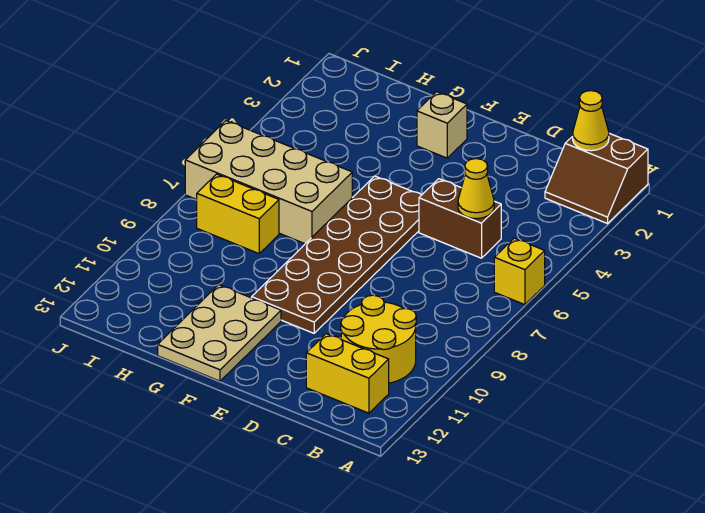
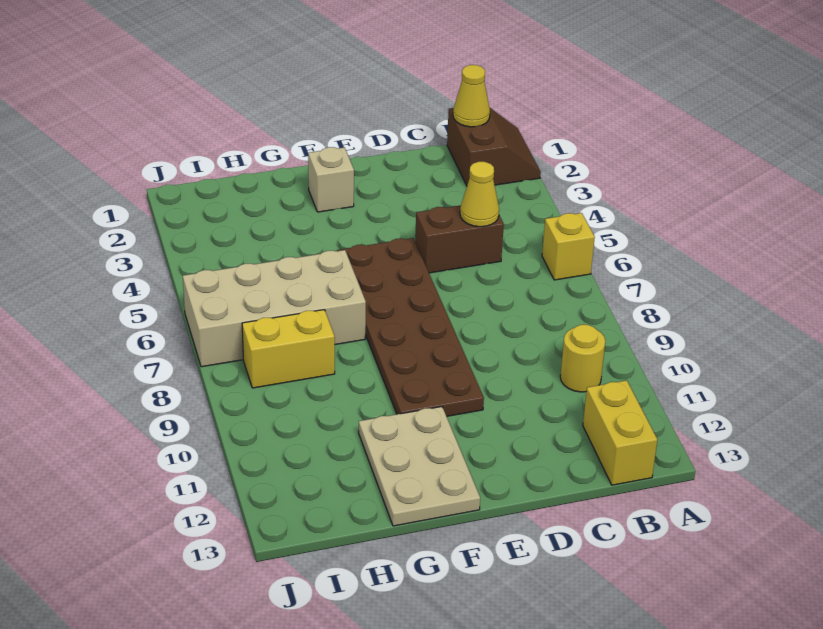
brown 2x2 slope [545,133,648,224] -> brown 2x2 slope turned to [447,108,541,186]
yellow 2x2 round brick [341,295,416,383] -> yellow 1x1 round brick [560,325,605,392]
yellow 1x2 brick [306,334,389,413] -> yellow 1x2 brick turned to [583,380,657,485]

